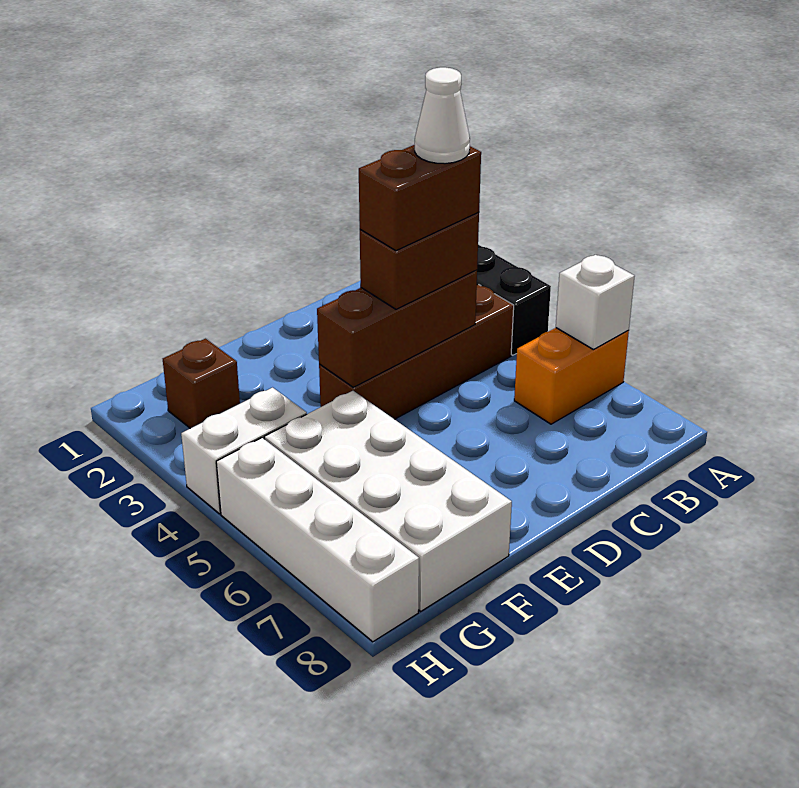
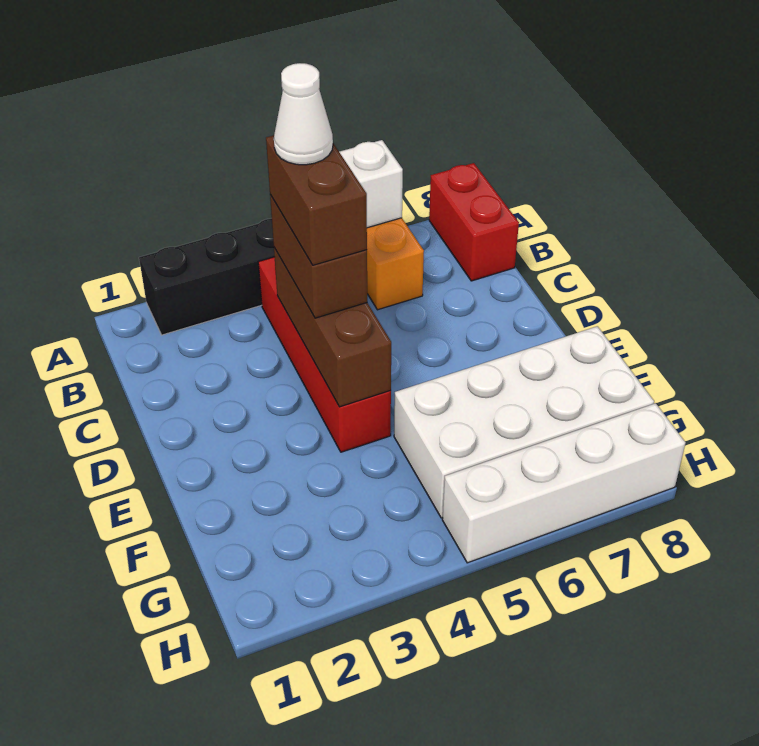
none -> red 1x2 brick [429,163,519,281]
brown 1x4 brick [319,285,514,419] -> red 1x4 brick [258,257,391,452]
brown 1x1 brick [163,339,240,428] -> none
white 1x2 brick [181,388,307,514] -> none

